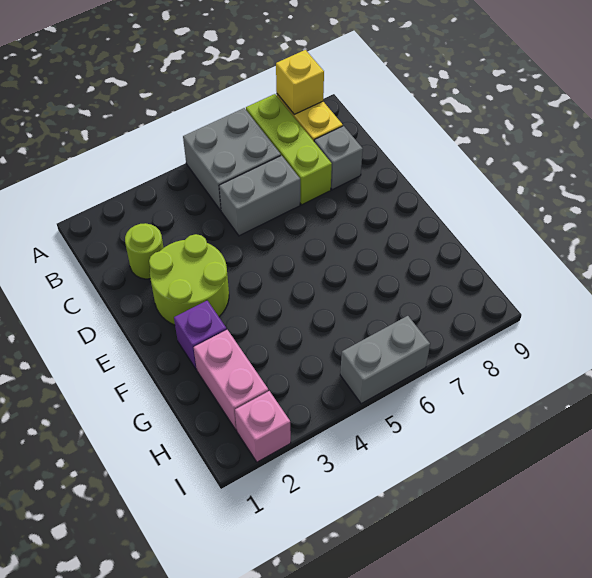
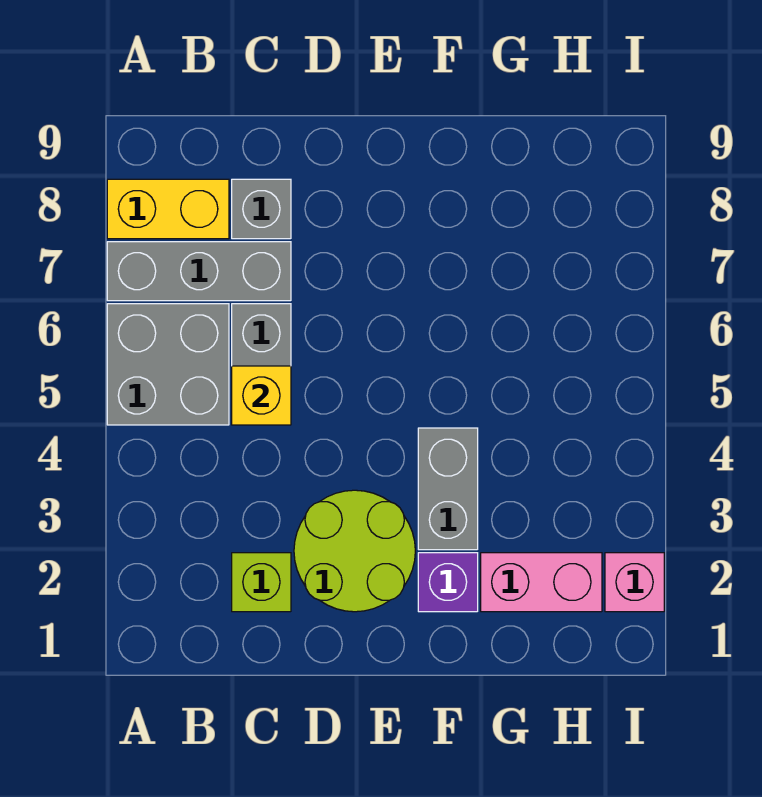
lime 1x3 brick [246,94,332,205] -> grey 1x3 brick [107,242,291,301]
yellow 1x1 brick [276,50,324,114] -> yellow 1x1 brick moved to [232,366,291,425]
lime 1x1 round brick [125,223,164,279] -> lime 1x1 brick [232,553,291,612]
grey 1x2 brick [340,316,430,404] -> grey 1x2 brick moved to [418,428,478,550]

